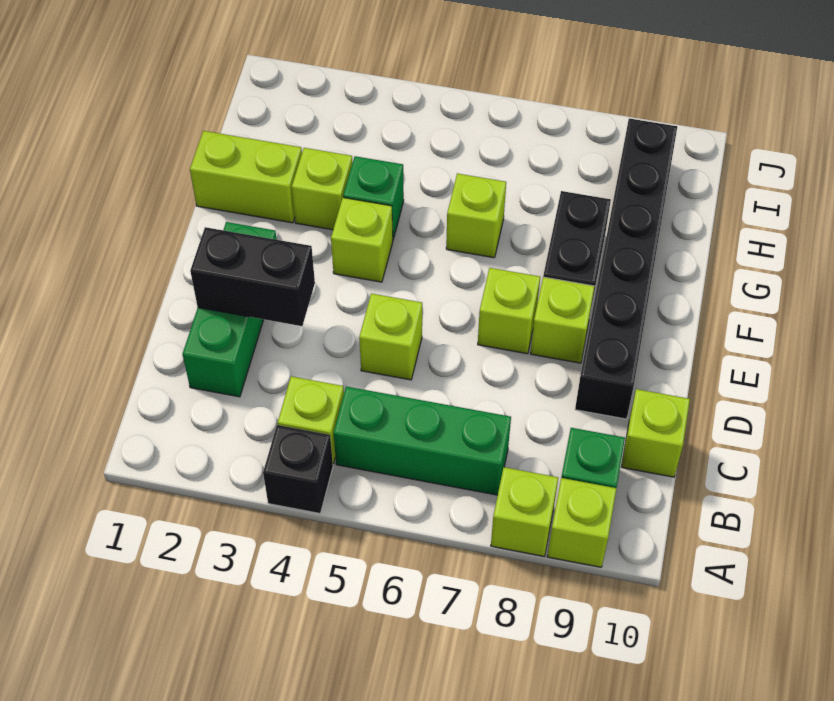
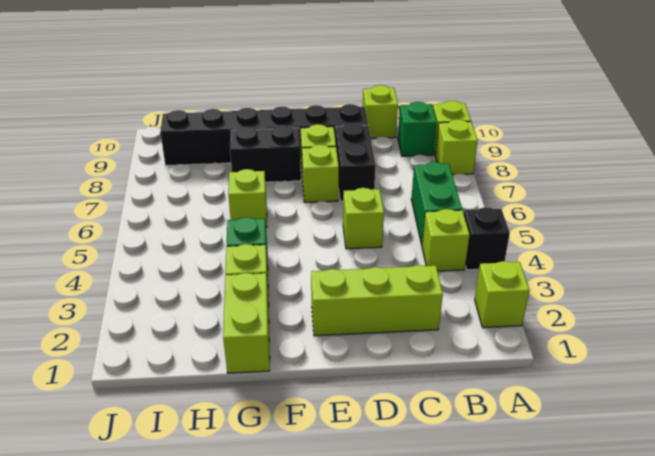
green 1x3 brick [334,387,511,495] -> green 1x2 brick [411,162,462,244]
green 1x3 brick [183,222,277,397] -> lime 1x3 brick [311,265,443,336]
black 1x2 brick [190,227,315,326] -> black 1x2 brick moved to [335,123,376,201]
lime 1x1 brick [331,198,393,282] -> lime 1x1 brick moved to [475,261,530,328]

